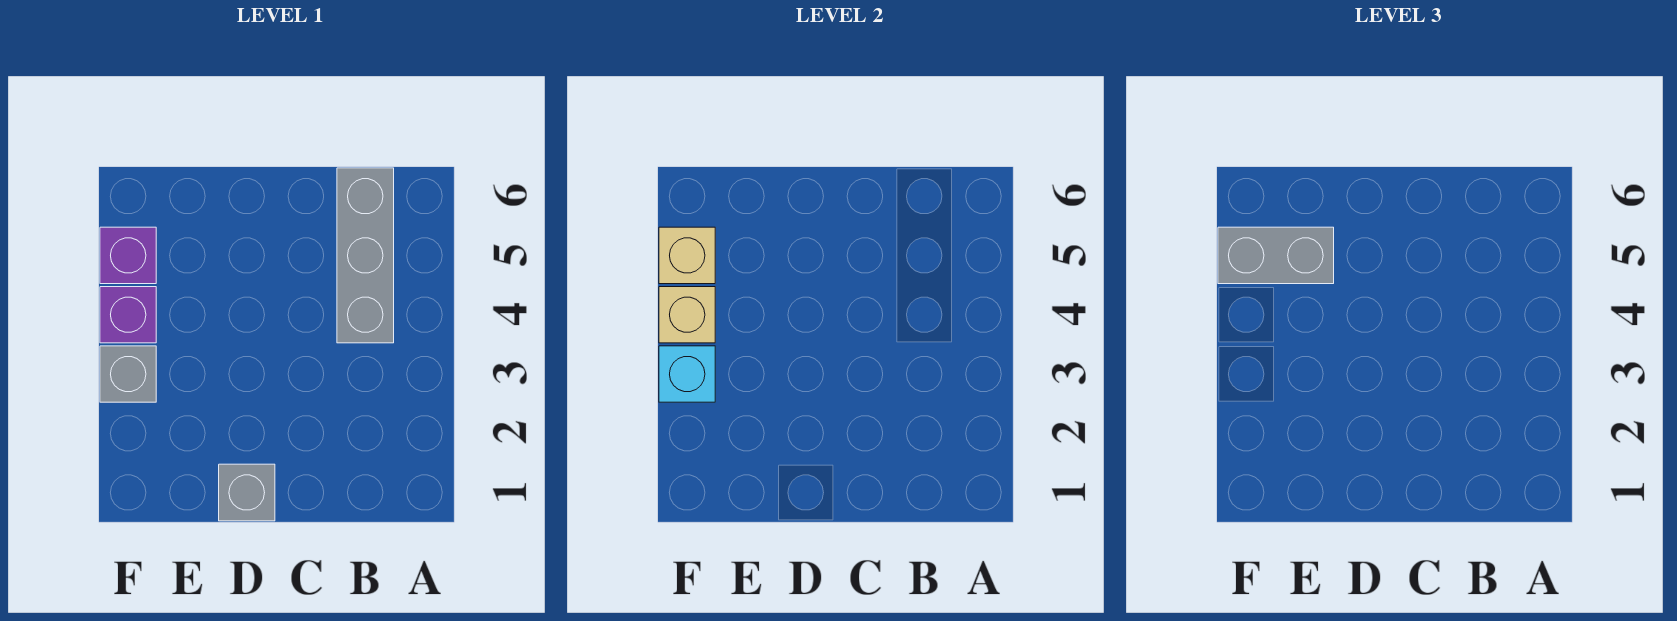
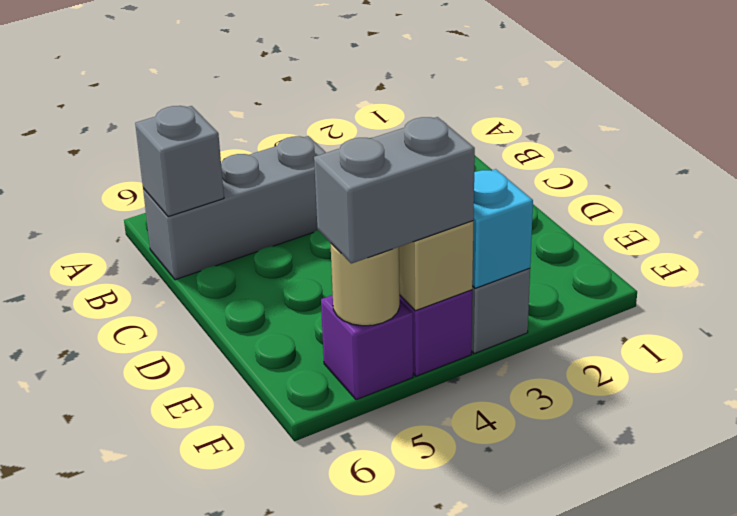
grey 1x1 brick [219,464,275,521] -> grey 1x1 brick moved to [135,106,224,217]
grey 1x2 brick [1218,227,1334,284] -> grey 1x2 brick turned to [314,117,475,263]
tan 1x1 brick [659,227,715,284] -> tan 1x1 round brick [330,243,400,326]

